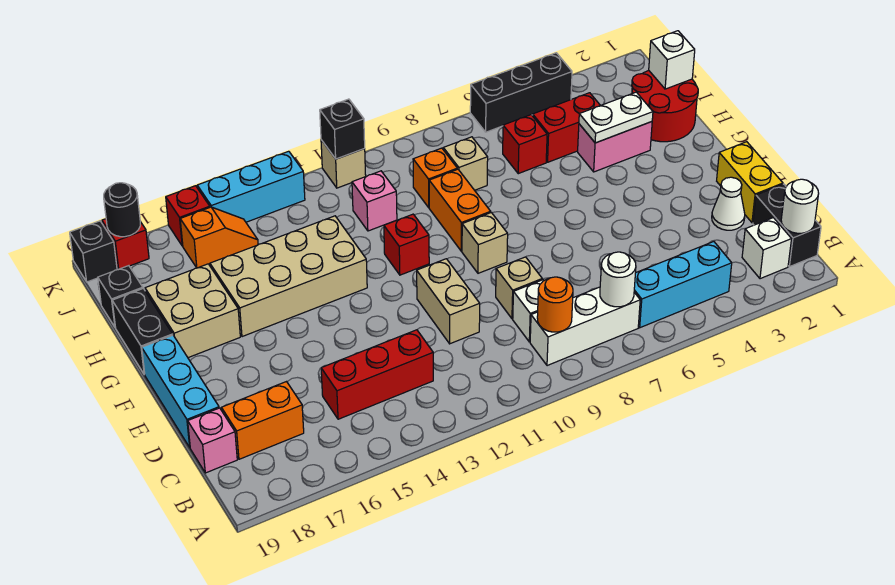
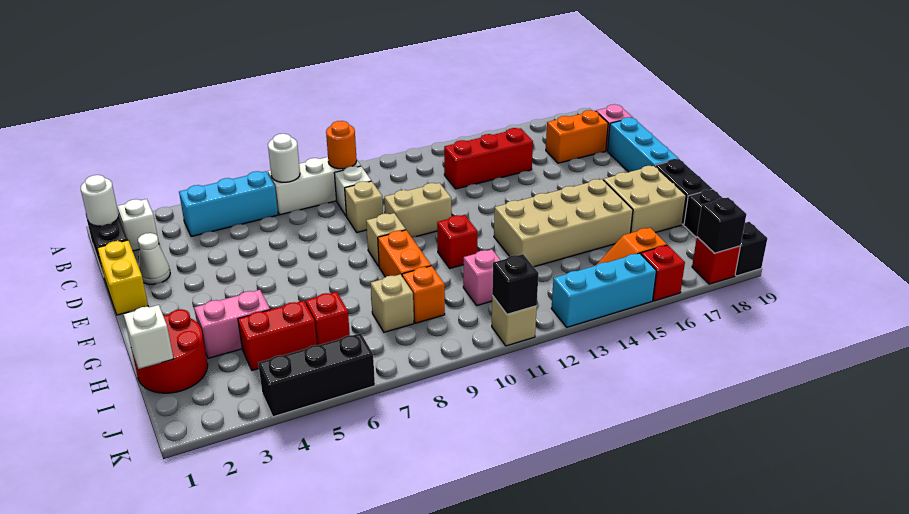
tan 1x2 brick [417,259,480,344] -> tan 1x2 brick turned to [384,183,451,237]
white 1x2 plate [579,92,653,143] -> none
black 1x1 round brick [104,183,140,237] -> black 1x1 brick [697,198,746,253]

